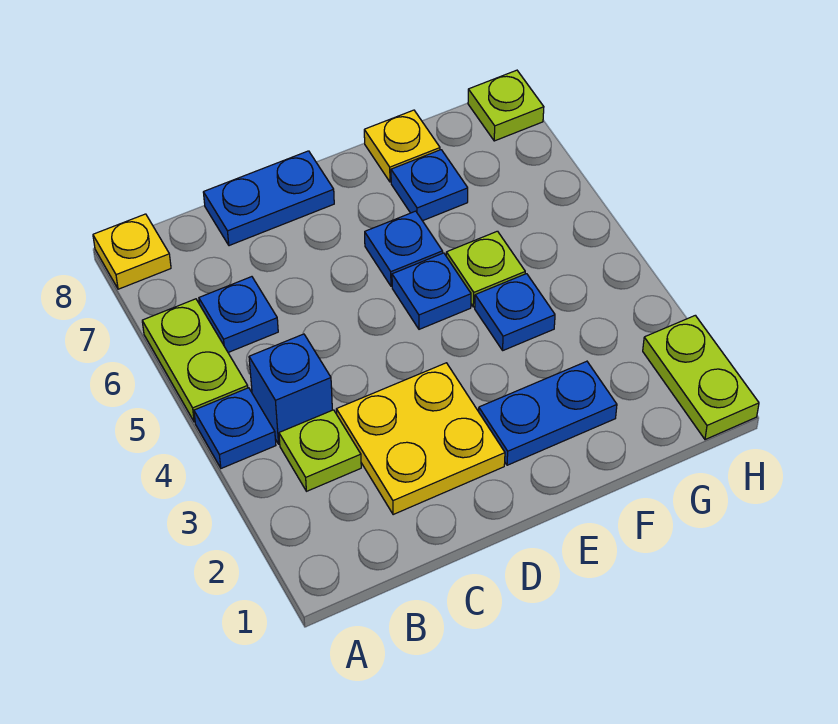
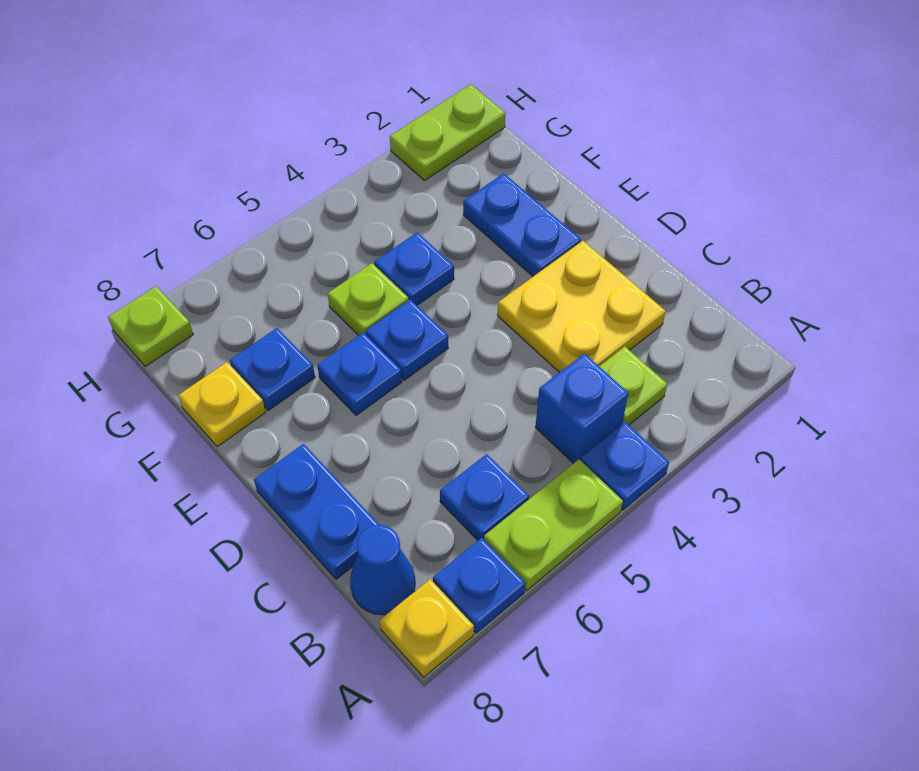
none -> blue 1x1 plate [433,538,525,633]
none -> blue 1x1 cone [350,525,415,615]

